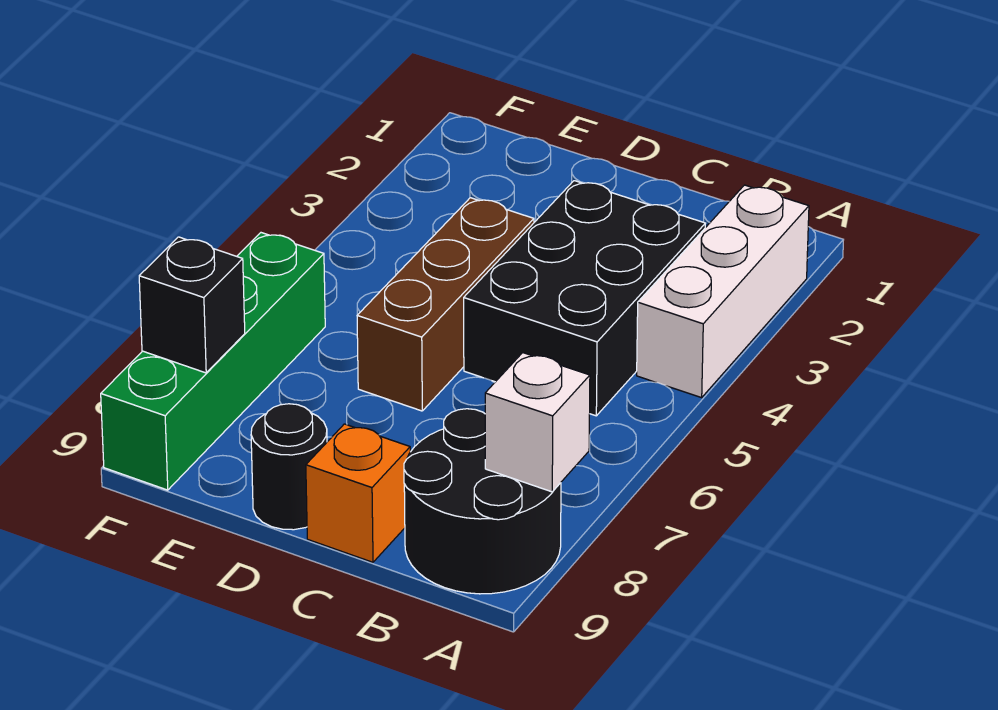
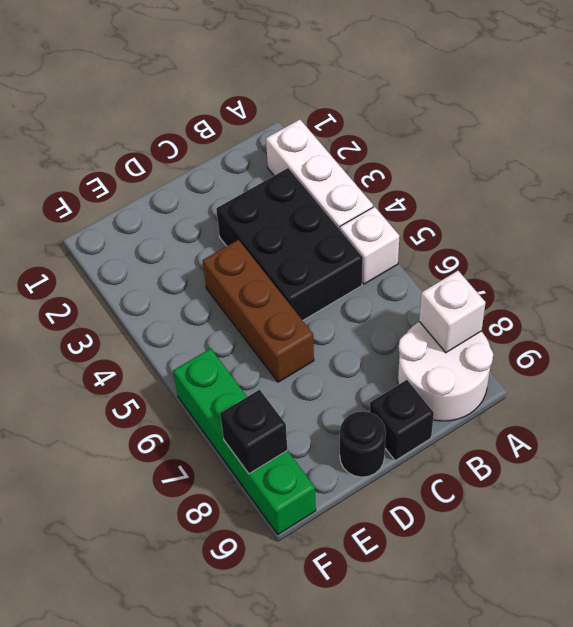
none -> white 1x1 brick [340,207,399,284]
black 2x2 round brick [404,409,561,594] -> white 2x2 round brick [398,322,493,421]
orange 1x1 brick [306,424,410,562] -> black 1x1 brick [370,380,434,461]

